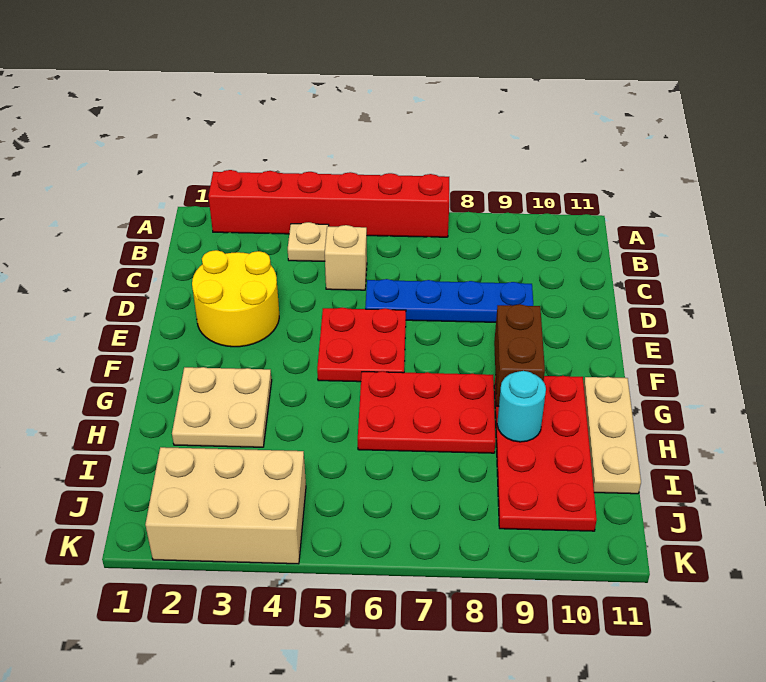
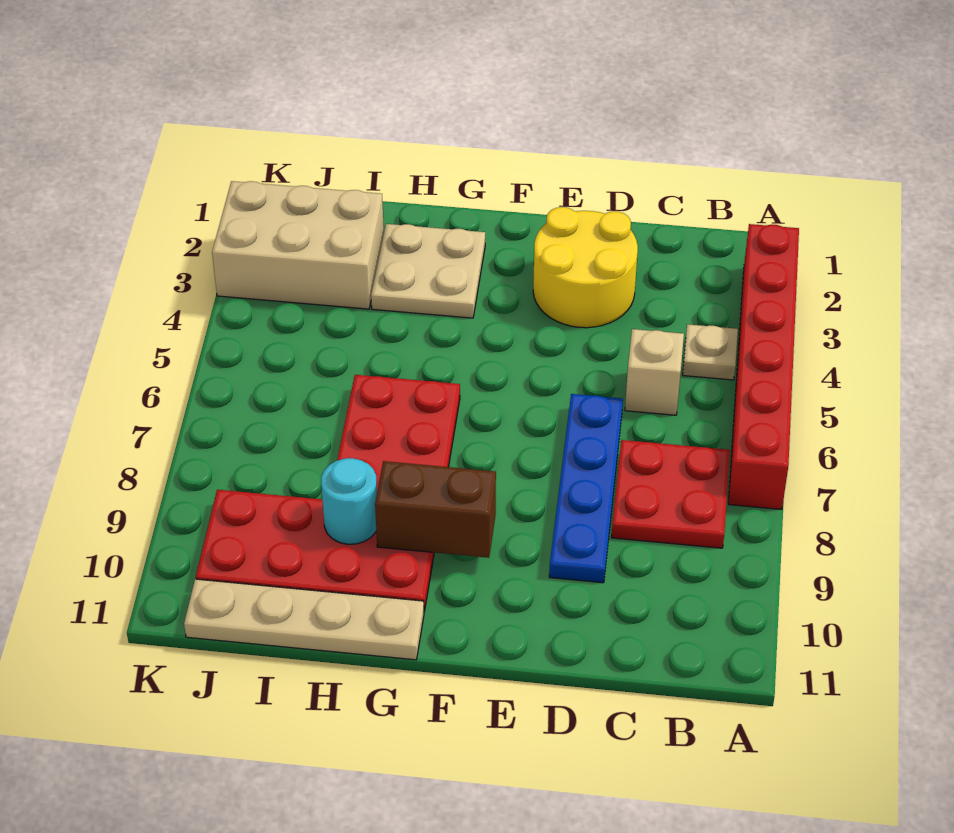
red 2x2 plate [317,307,406,382] -> red 2x2 plate moved to [611,440,730,548]
tan 1x3 plate [584,377,641,494] -> tan 1x4 plate [184,579,424,660]
tan 2x3 brick [145,447,306,564] -> tan 2x3 brick turned to [212,181,384,309]

